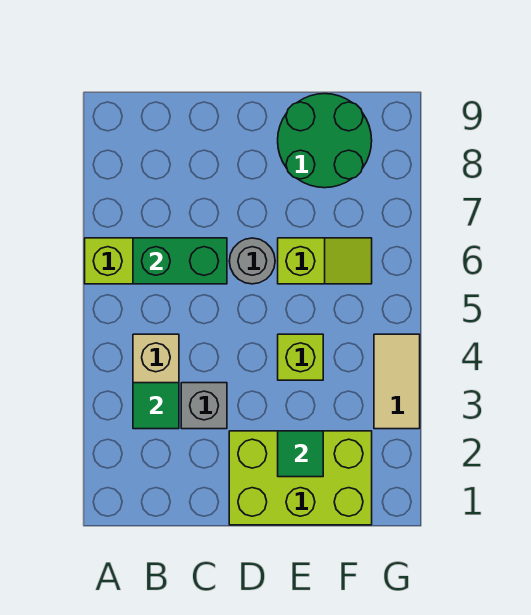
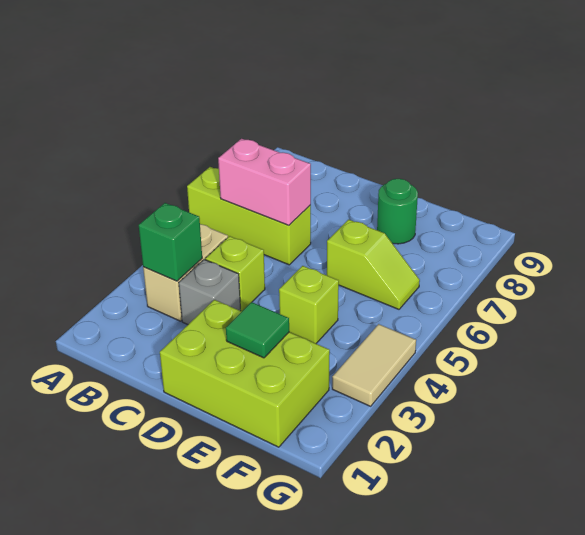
green 1x1 tile [133,383,179,429] -> green 1x1 brick [139,203,202,281]
green 1x2 brick [133,238,227,284] -> pink 1x2 brick [218,139,311,225]
none -> lime 1x1 brick [205,236,265,311]
grey 1x1 round brick [229,238,275,284] -> none
green 2x2 round brick [278,94,372,188] -> green 1x1 round brick [377,179,418,244]

